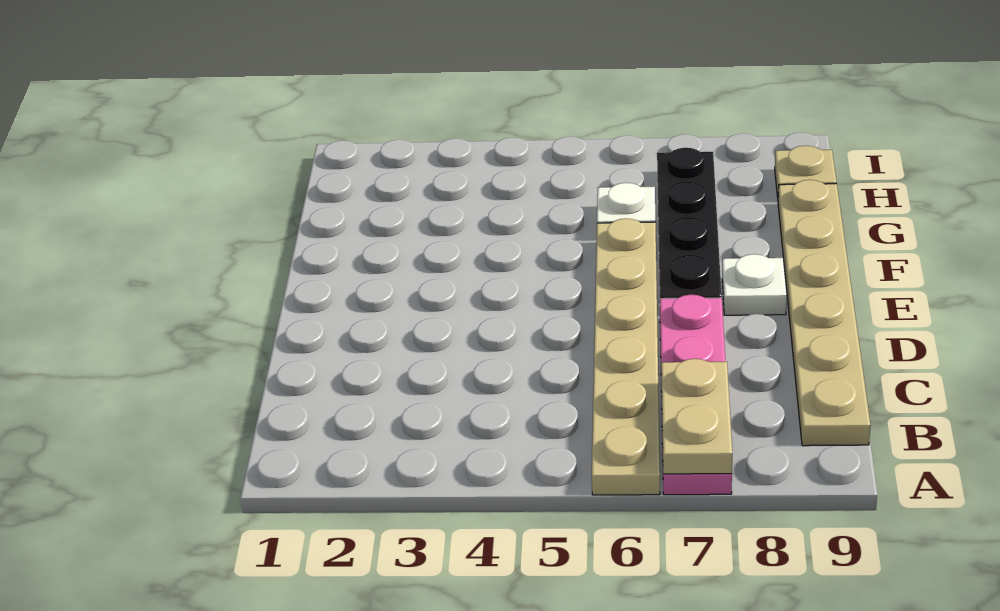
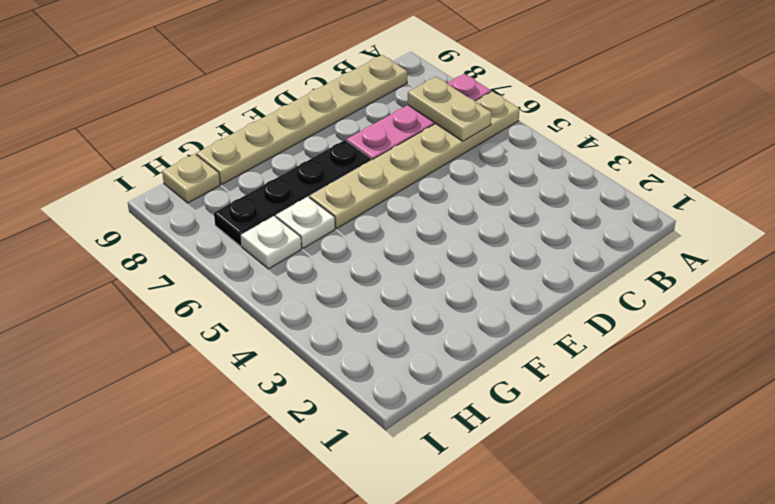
tan 1x2 plate [661,359,732,474] -> tan 1x2 plate turned to [408,77,492,141]
white 1x1 plate [722,254,787,315] -> white 1x1 plate moved to [241,216,301,269]

